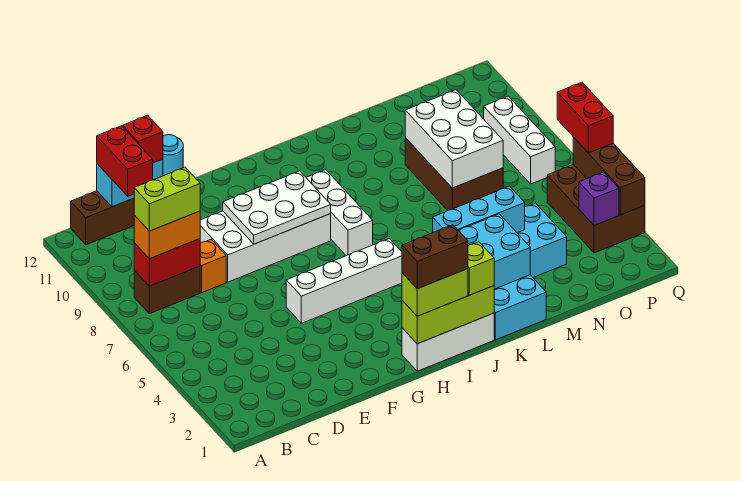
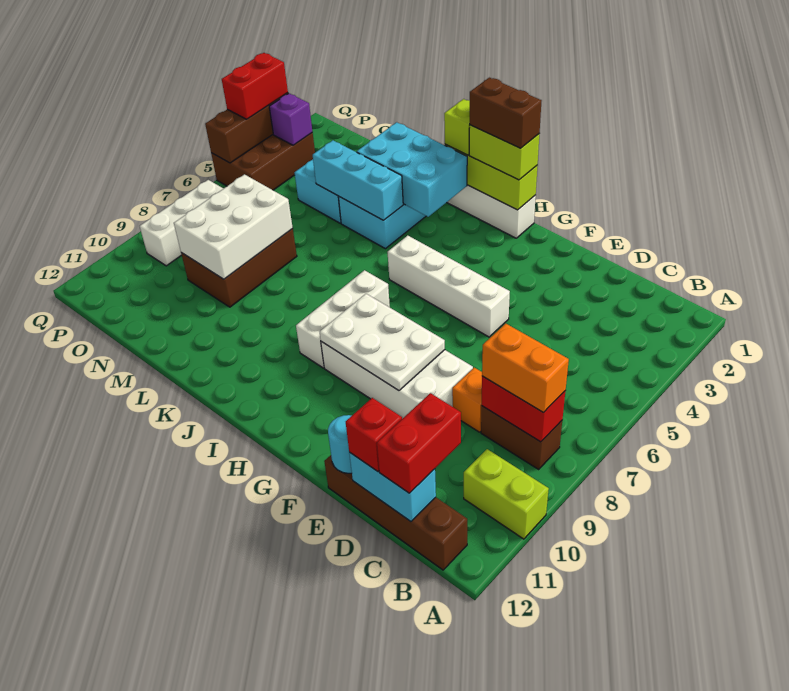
lime 1x2 brick [134,167,200,231] -> lime 1x2 brick moved to [464,449,549,539]
red 1x2 brick [557,82,613,153] -> red 1x2 brick moved to [222,53,288,119]

